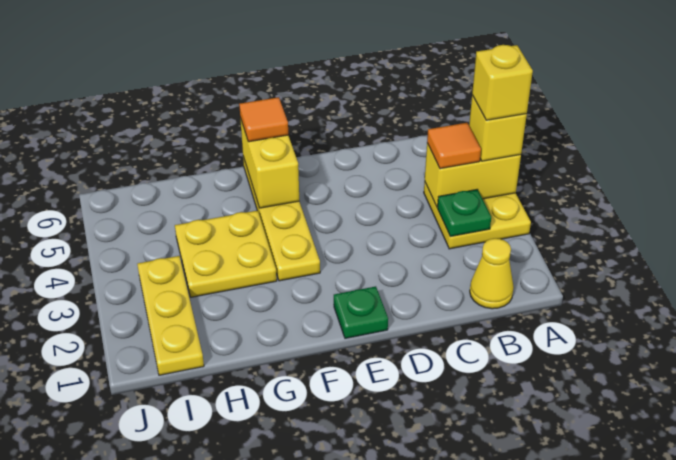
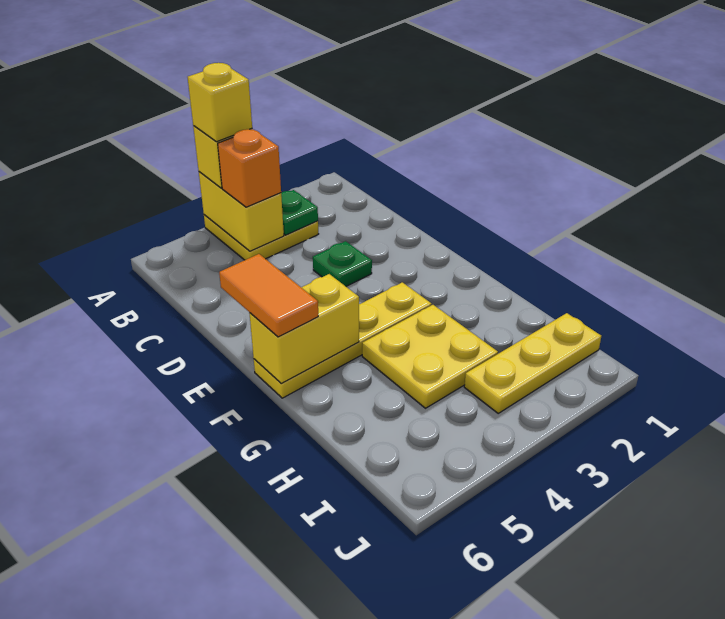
yellow 1x1 cone [470,238,514,309] -> none
orange 1x1 tile [427,123,481,169] -> orange 1x1 brick [218,129,281,207]
green 1x1 plate [334,286,388,338] -> green 1x1 plate moved to [313,241,372,286]
orange 1x1 tile [239,97,288,142] -> orange 1x2 tile [219,254,318,337]

